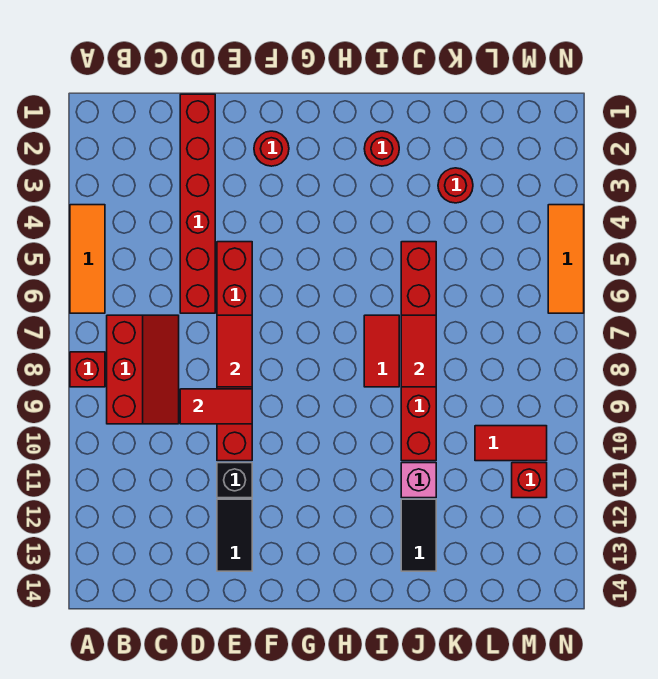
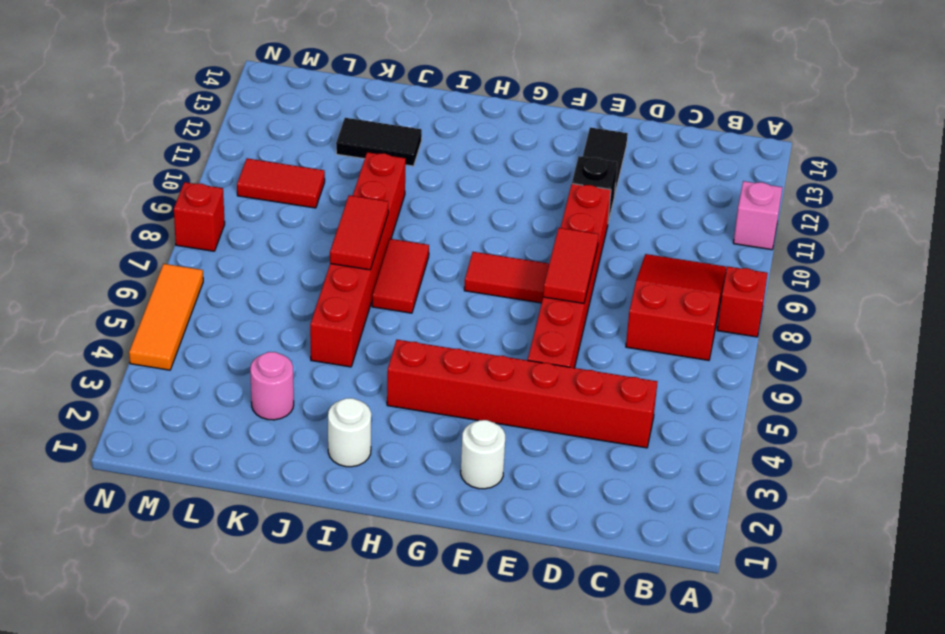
orange 1x3 tile [70,205,105,313] -> none
red 2x3 slope [107,315,179,424] -> red 2x3 slope turned to [626,254,726,360]
red 1x6 brick [180,94,215,313] -> red 1x6 brick turned to [387,340,657,448]
red 1x2 tile [180,389,252,424] -> red 1x2 tile moved to [464,252,549,303]
red 1x1 round brick [254,131,289,166] -> white 1x1 round brick [461,420,505,489]
red 1x1 round brick [364,131,399,166] -> white 1x1 round brick [328,398,371,467]
pink 1x1 brick [401,463,436,498] -> pink 1x1 brick moved to [733,181,782,250]
black 1x2 tile [401,499,436,571] -> black 1x2 tile turned to [336,118,422,166]
red 1x1 round brick [438,168,473,203] -> pink 1x1 round brick [250,352,294,420]
red 1x1 brick [512,463,547,498] -> red 1x1 brick moved to [174,182,225,251]

